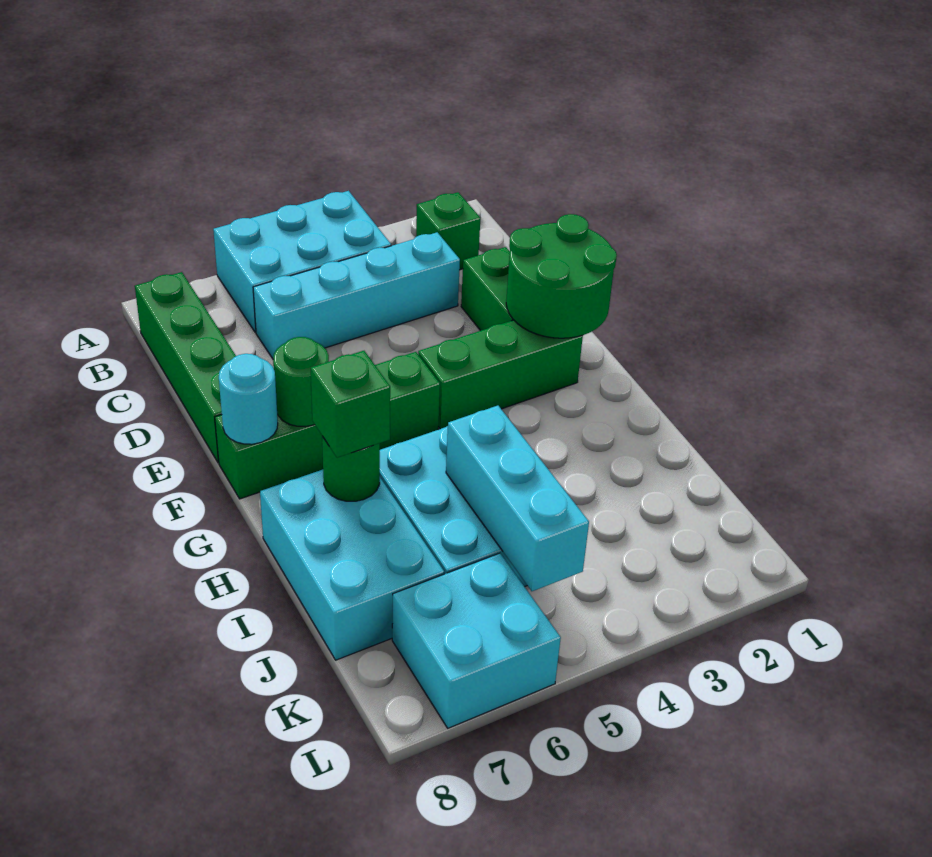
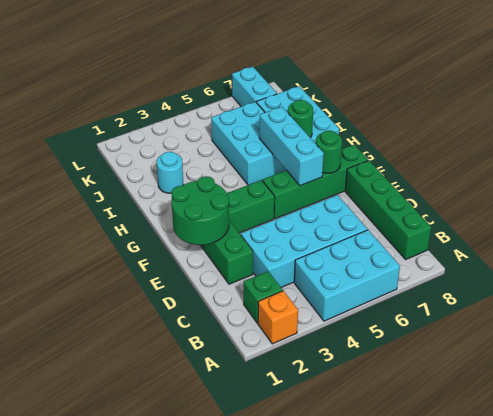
none -> orange 1x1 brick [258,291,298,344]
cyan 1x4 brick [253,232,460,359] -> cyan 2x4 brick [241,195,367,287]
cyan 1x1 round brick [219,354,278,444] -> cyan 1x1 round brick moved to [157,152,183,193]
green 1x1 brick [311,351,390,458] -> none
cyan 1x3 brick [446,406,589,591] -> cyan 1x3 brick moved to [259,107,324,186]
cyan 2x2 brick [392,553,561,728] -> cyan 1x2 brick [232,67,277,107]

